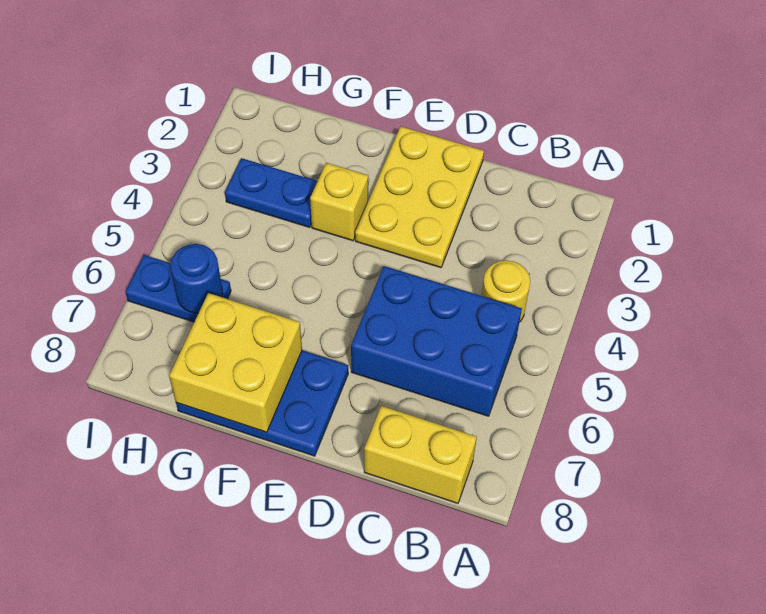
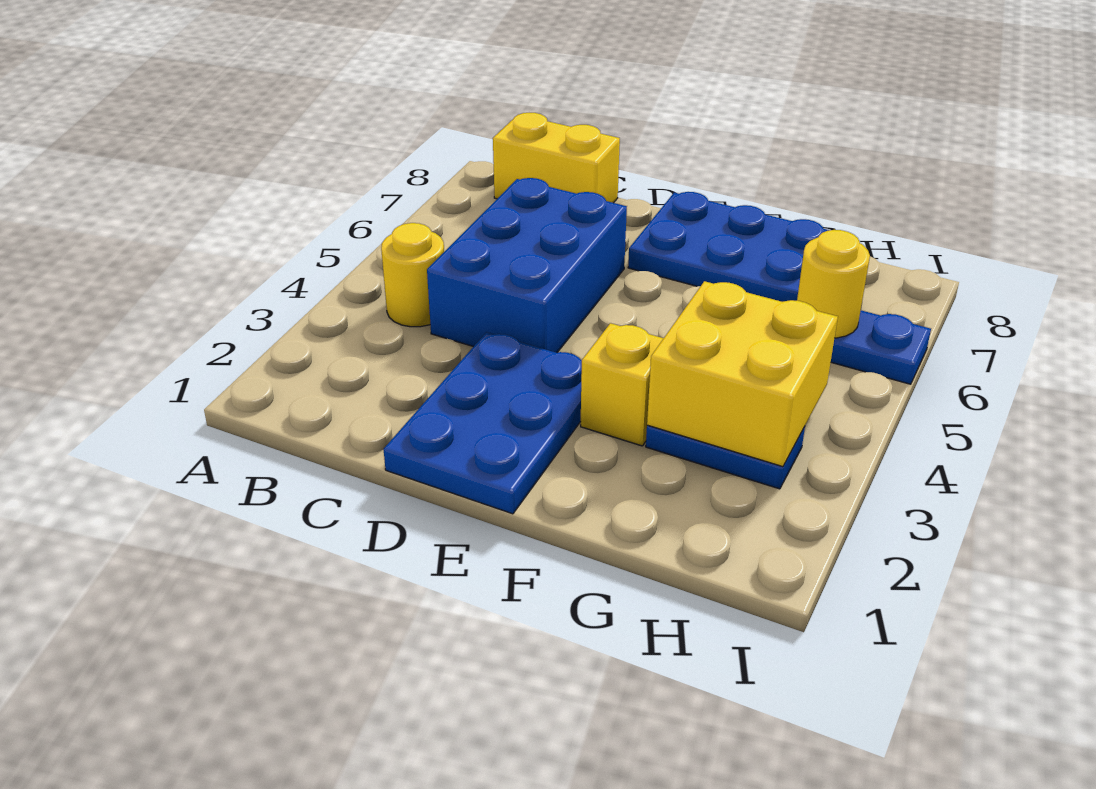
blue 2x3 brick [351,266,522,416] -> blue 2x3 brick turned to [427,178,627,353]
yellow 2x3 plate [355,126,484,268] -> blue 2x3 plate [383,332,582,514]
yellow 2x2 brick [169,293,302,432] -> yellow 2x2 brick moved to [647,281,838,467]
blue 1x1 round brick [170,244,223,313] -> yellow 1x1 round brick [797,230,870,338]

